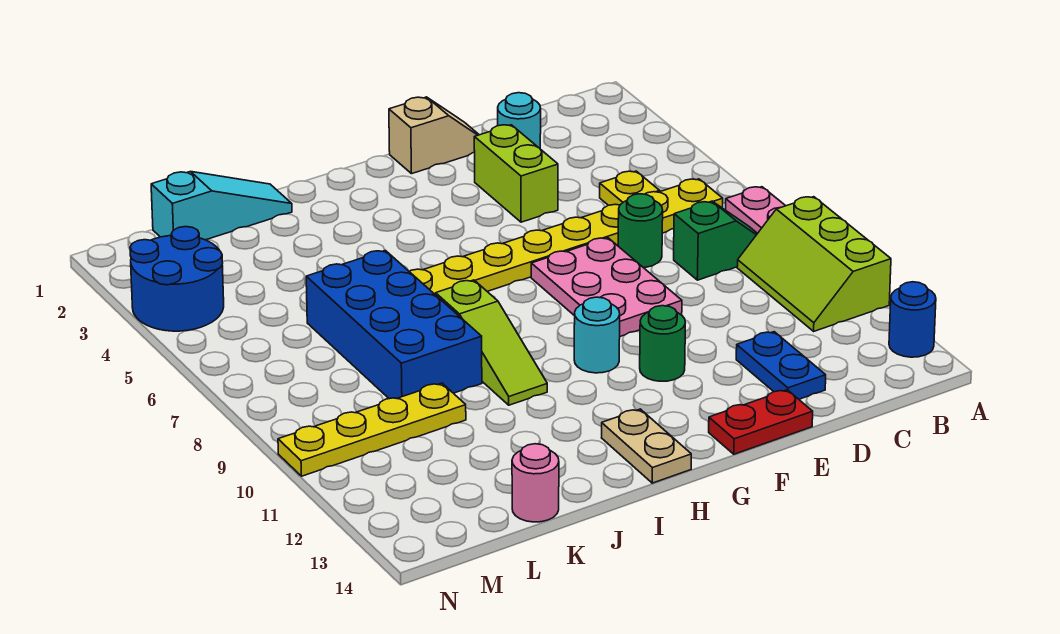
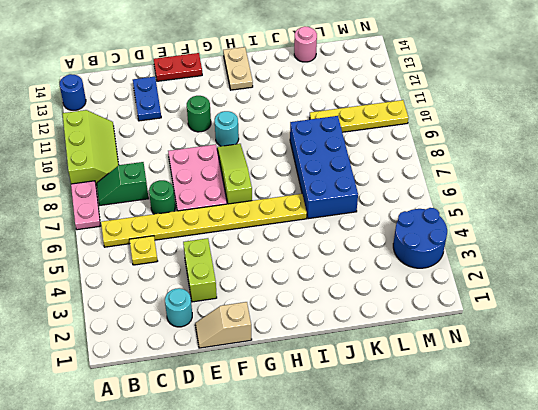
lime 1x3 slope [436,280,547,405] -> lime 1x3 slope moved to [217,144,252,204]
cyan 1x3 slope [151,171,292,240] -> none

